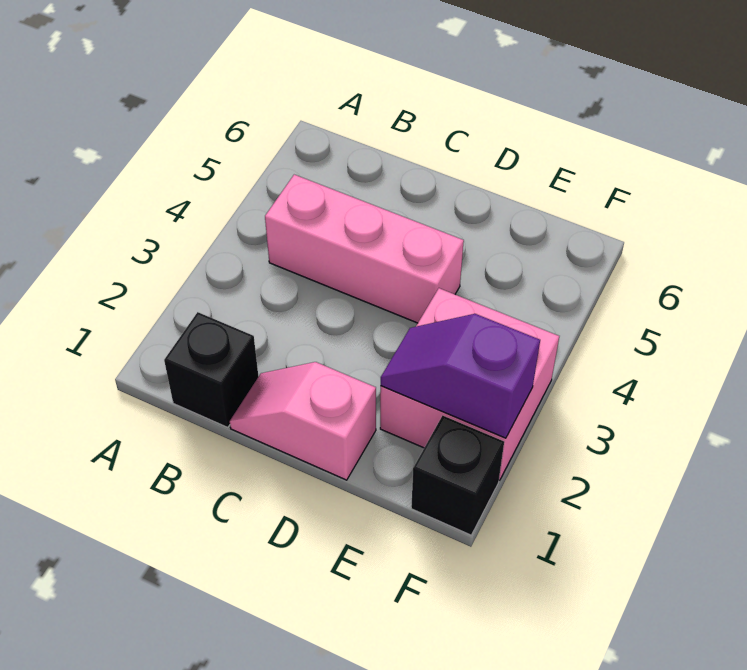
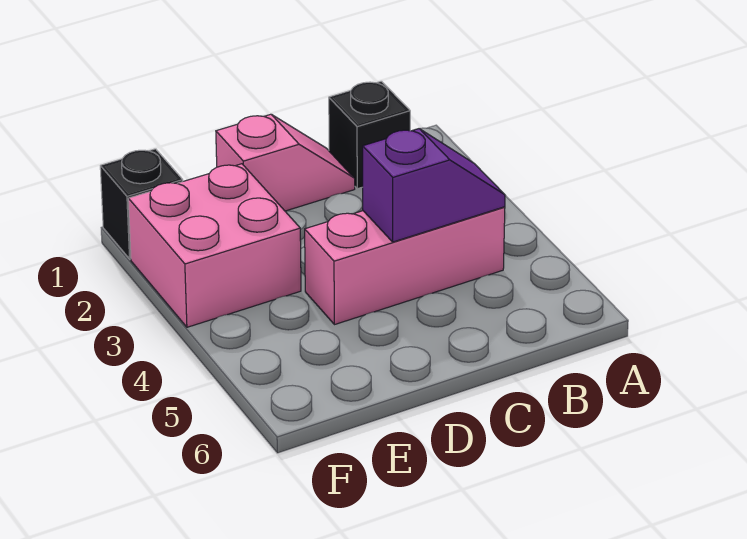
purple 1x2 slope [381,314,540,438] -> purple 1x2 slope moved to [363,129,505,242]

